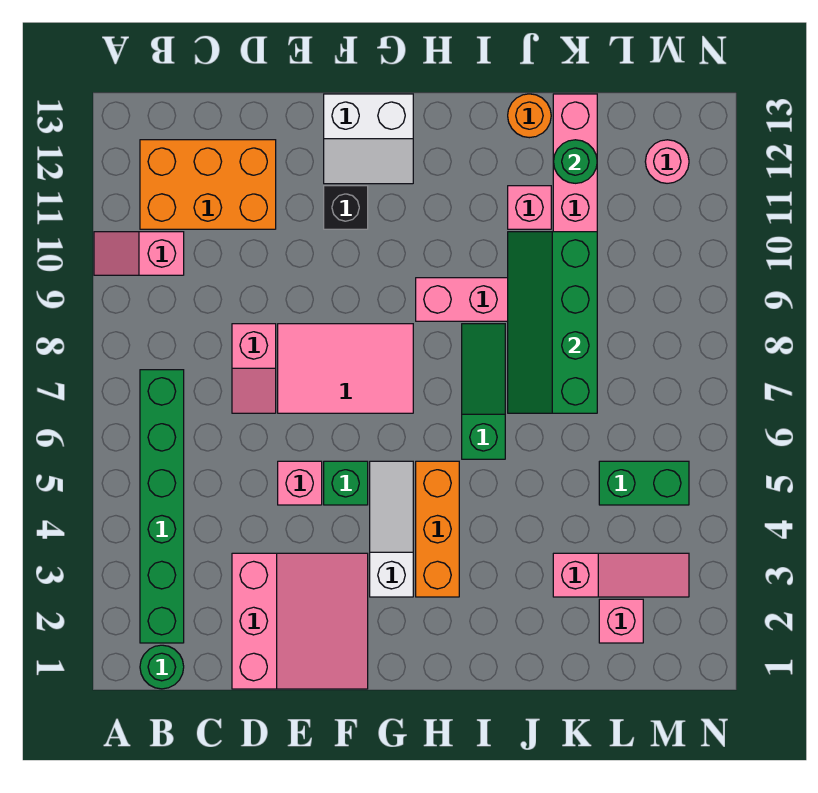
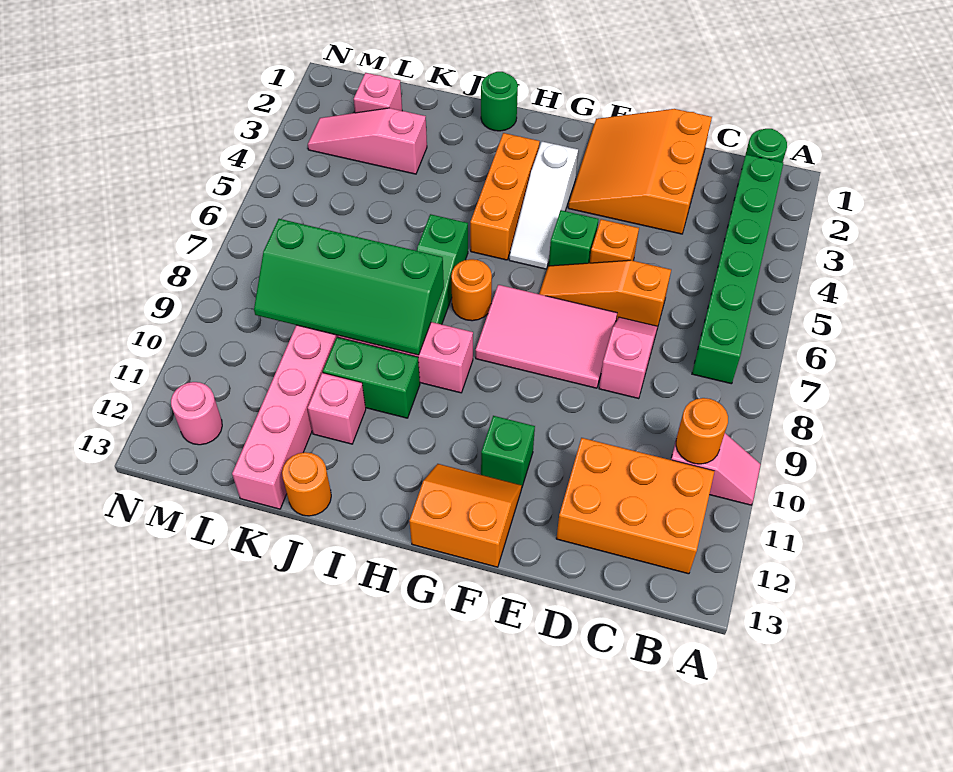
none -> orange 1x1 round brick [676,398,728,464]
pink 3x3 slope [232,553,368,689] -> orange 3x3 slope [568,109,712,234]
none -> orange 1x3 slope [539,260,671,326]
pink 1x1 brick [278,461,322,505] -> orange 1x1 brick [590,219,639,263]
black 1x1 brick [324,186,368,229] -> green 1x1 brick [481,416,535,486]
white 2x2 slope [324,94,413,184] -> orange 2x2 slope [409,464,522,567]
none -> orange 1x1 round brick [451,259,492,321]
green 2x4 slope [508,232,597,413] -> green 2x4 slope turned to [254,219,444,355]
green 1x1 round brick [554,140,597,183] -> green 1x1 round brick moved to [481,72,518,131]
green 1x2 brick [599,461,689,505] -> green 1x2 brick moved to [323,337,420,418]

